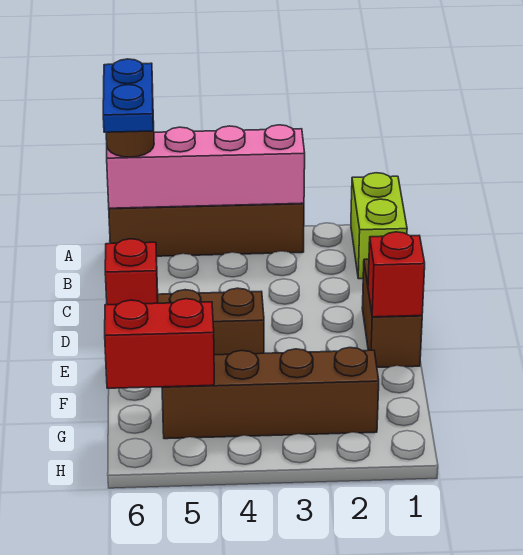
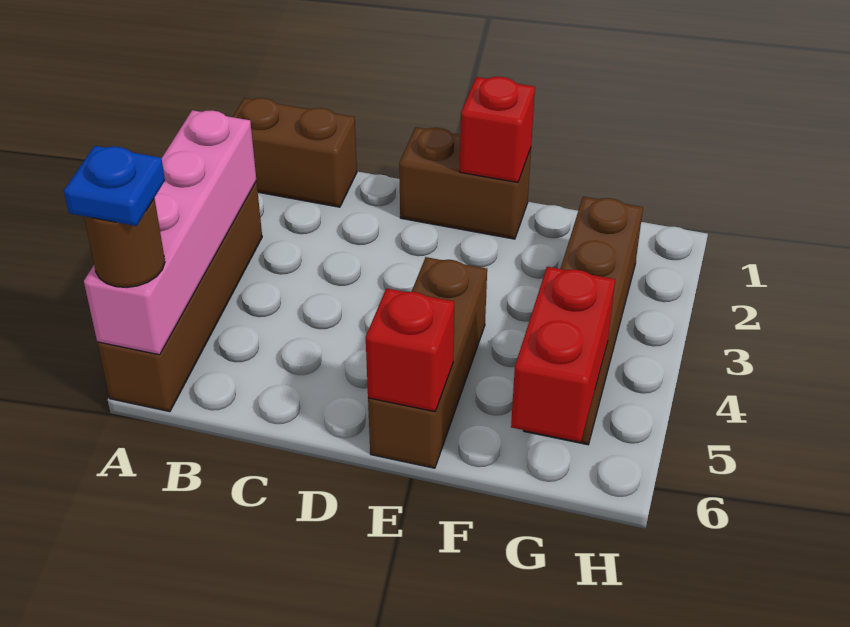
lime 1x2 brick [351,173,407,279] -> brown 1x2 brick [233,98,357,207]
blue 1x2 plate [103,59,153,132] -> blue 1x1 plate [64,146,165,226]

